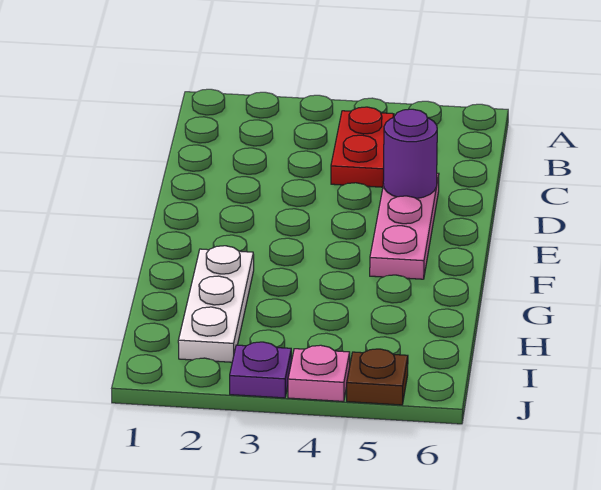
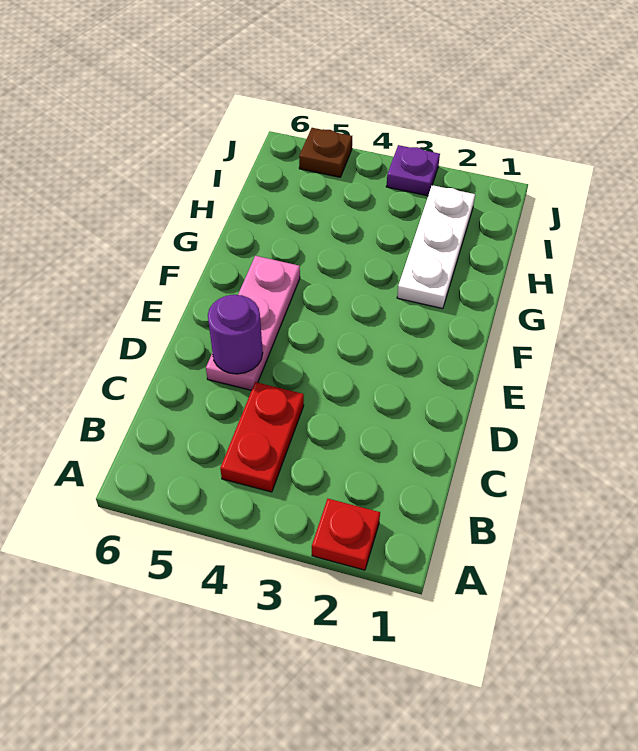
none -> red 1x1 plate [312,499,380,570]
pink 1x1 plate [288,345,350,401] -> none

